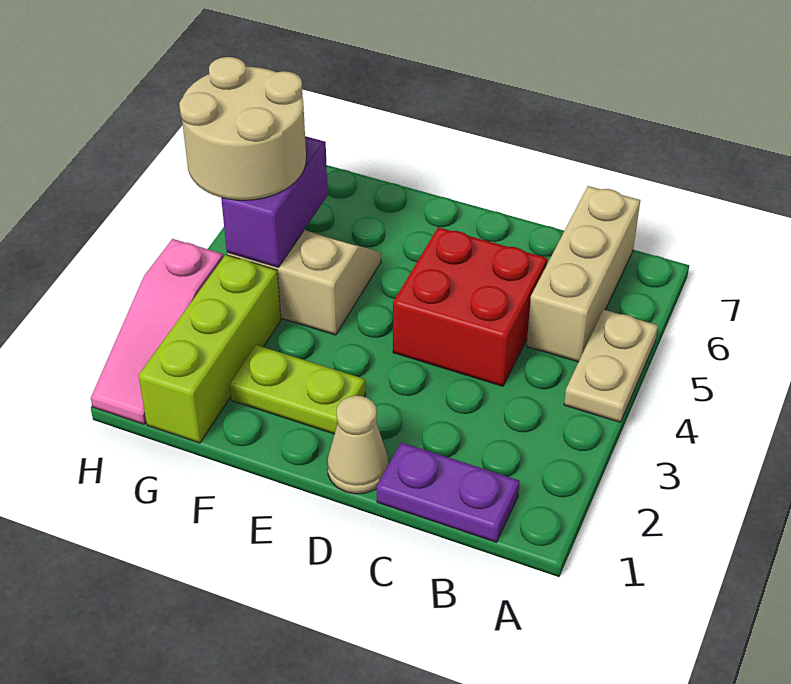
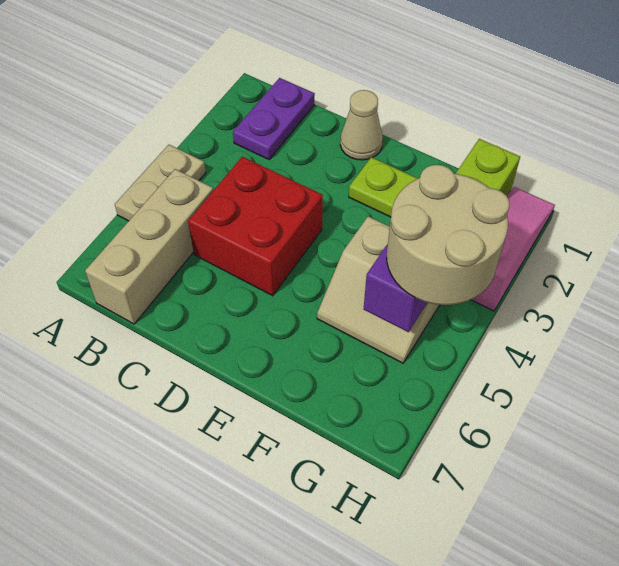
purple 1x2 plate [377,442,519,542] -> purple 1x2 plate turned to [233,78,315,159]

